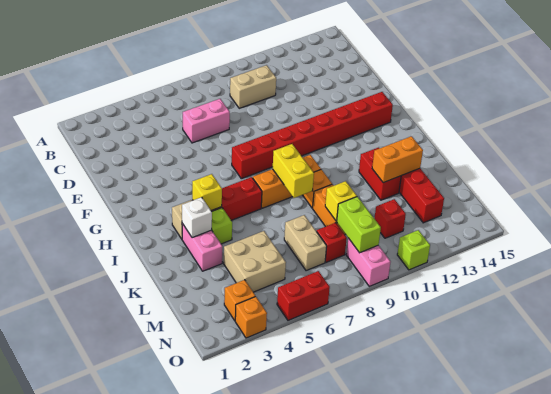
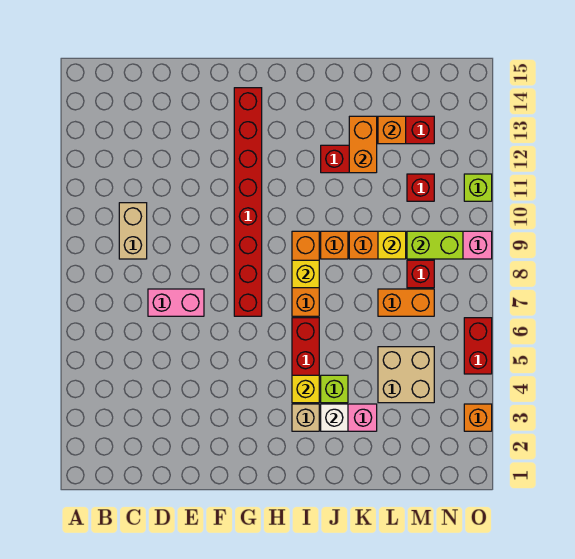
pink 1x2 brick [183,99,230,143] -> pink 1x2 brick turned to [148,289,204,316]
yellow 1x2 brick [273,144,314,198] -> yellow 1x1 brick [292,260,319,288]
tan 1x2 brick [284,215,327,271] -> orange 1x2 brick [378,289,434,316]
orange 1x1 brick [224,280,255,321] -> orange 1x1 brick moved to [378,116,406,144]

